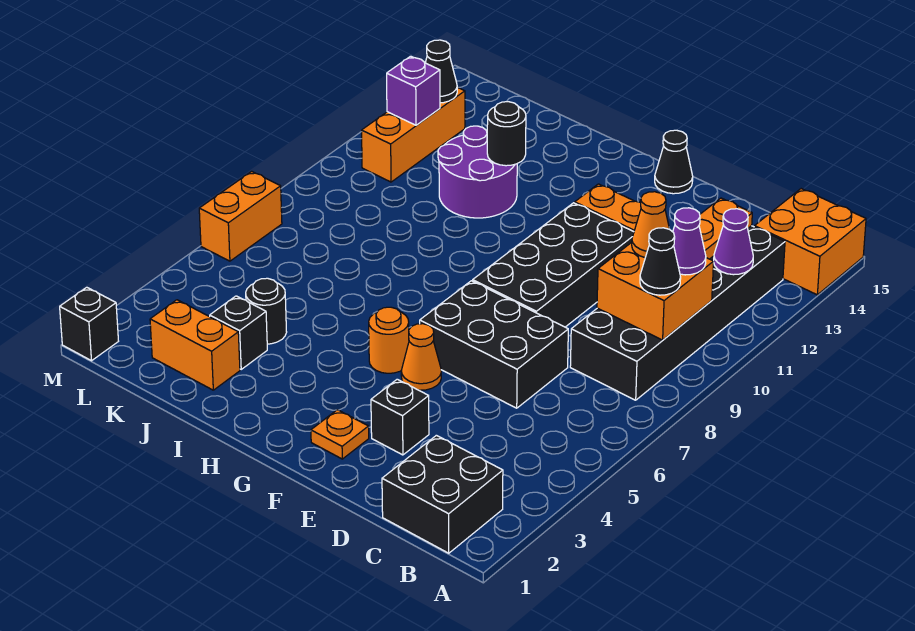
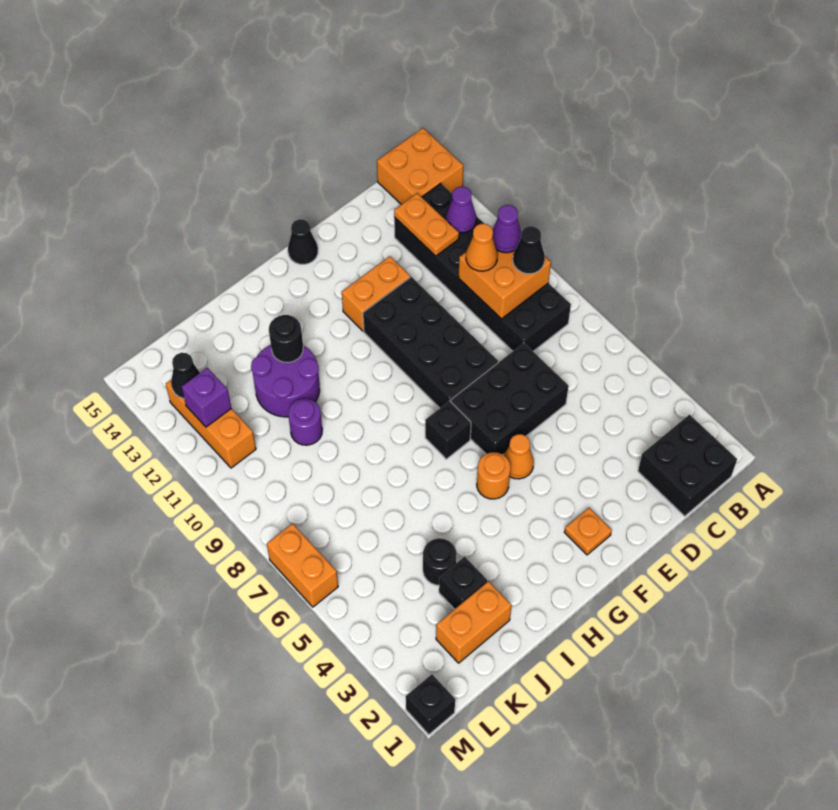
black 1x1 brick [371,379,429,455] -> black 1x1 brick moved to [425,401,471,459]
none -> purple 1x1 round brick [288,399,322,445]

